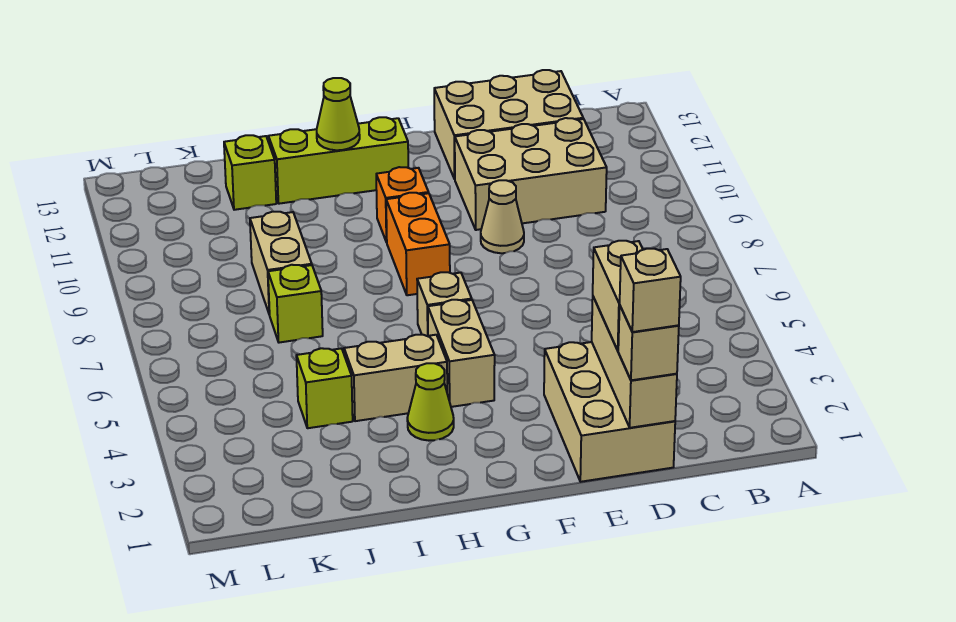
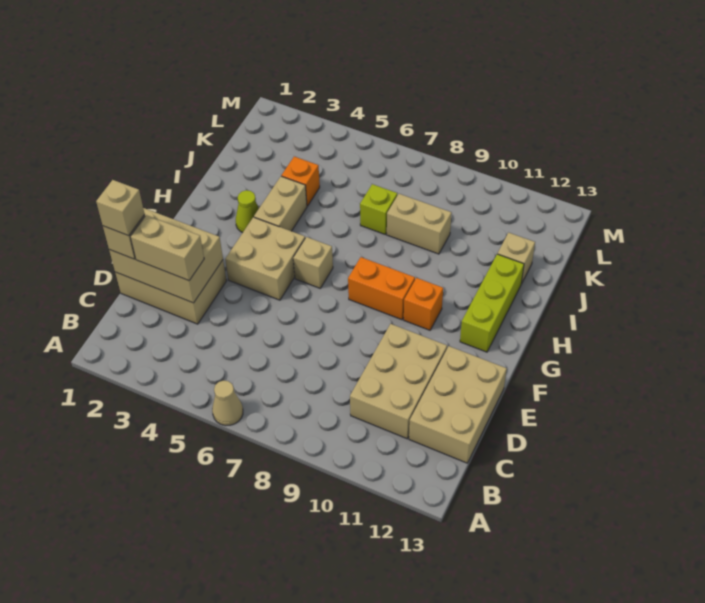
tan 1x3 brick [592,297,677,428] -> tan 2x3 brick [109,208,223,303]
tan 1x1 cone [481,180,524,253] -> tan 1x1 cone moved to [212,381,243,426]
tan 1x2 brick [428,300,495,407] -> tan 2x2 brick [225,217,305,300]
lime 1x1 cone [317,78,360,150] -> none
lime 1x1 brick [296,348,353,428] -> orange 1x1 brick [281,157,320,206]
lime 1x1 brick [224,135,276,210] -> tan 1x1 brick [498,233,535,284]

